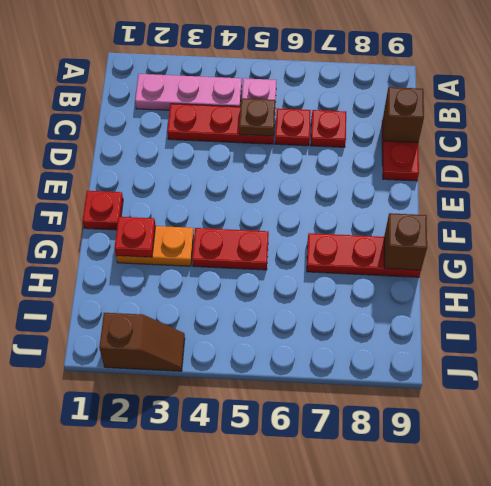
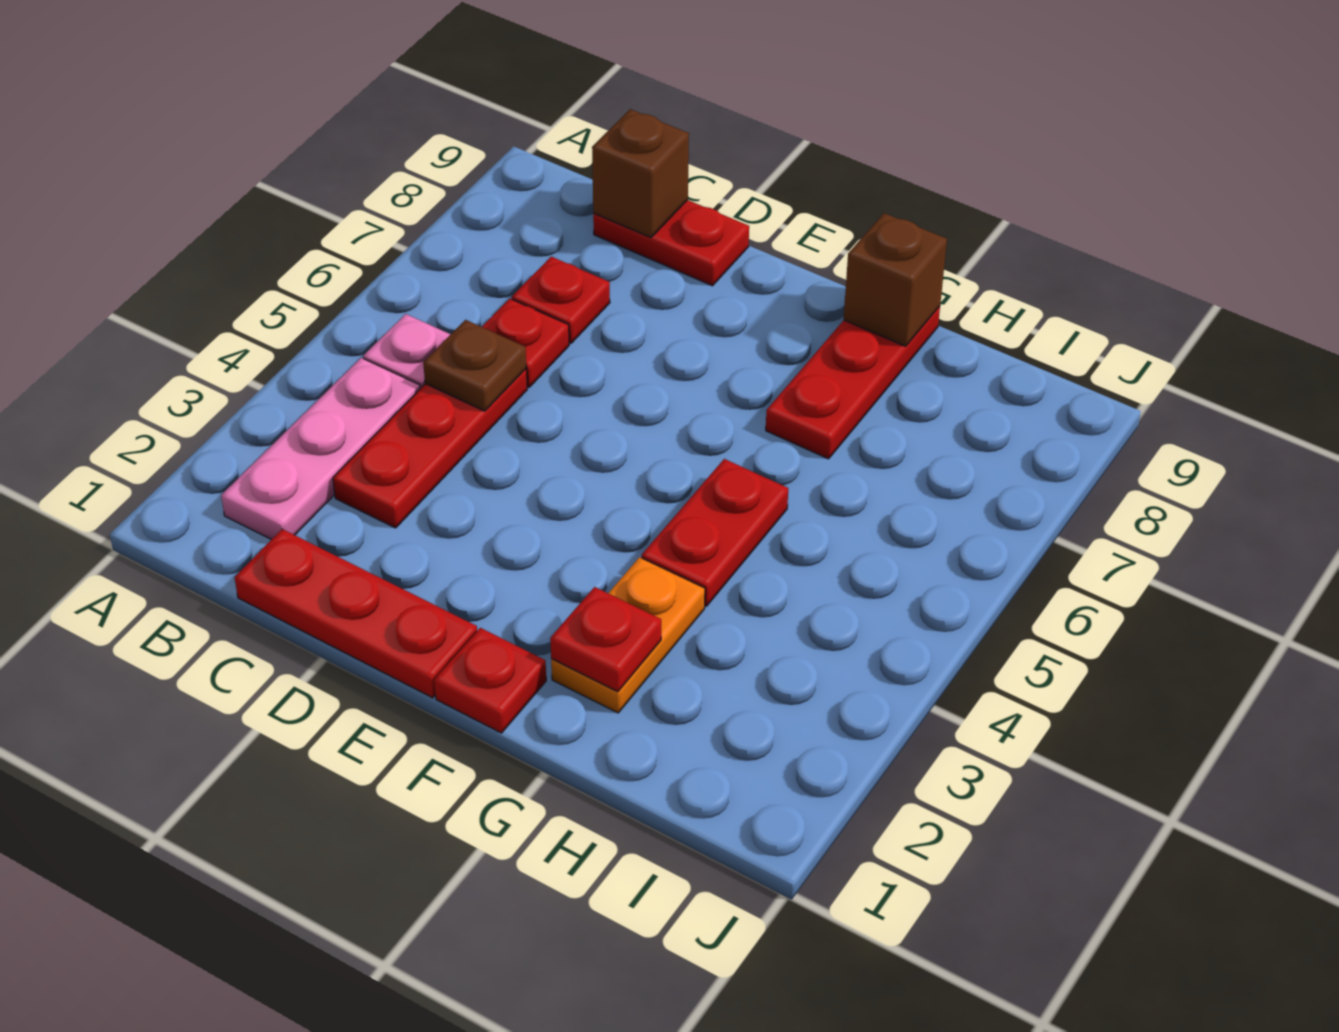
none -> red 1x3 plate [235,529,477,698]
brown 1x2 slope [99,313,185,371] -> none

